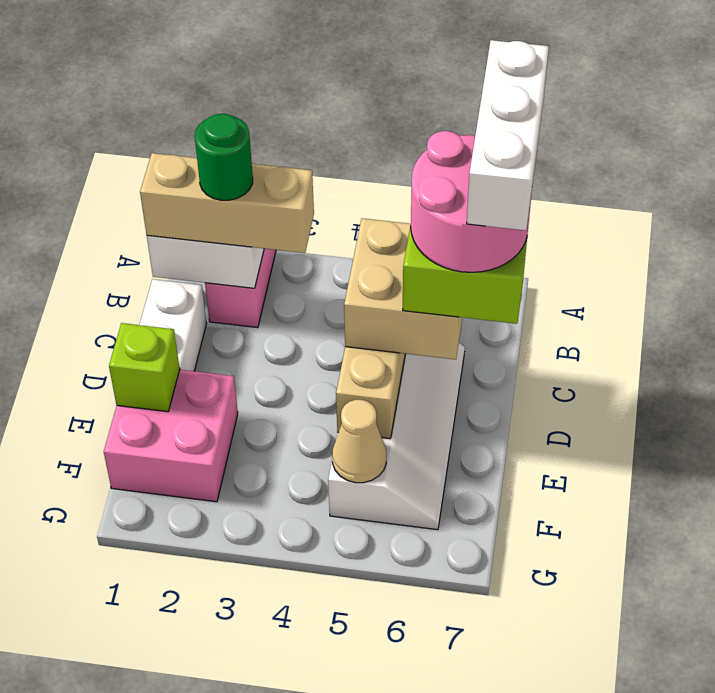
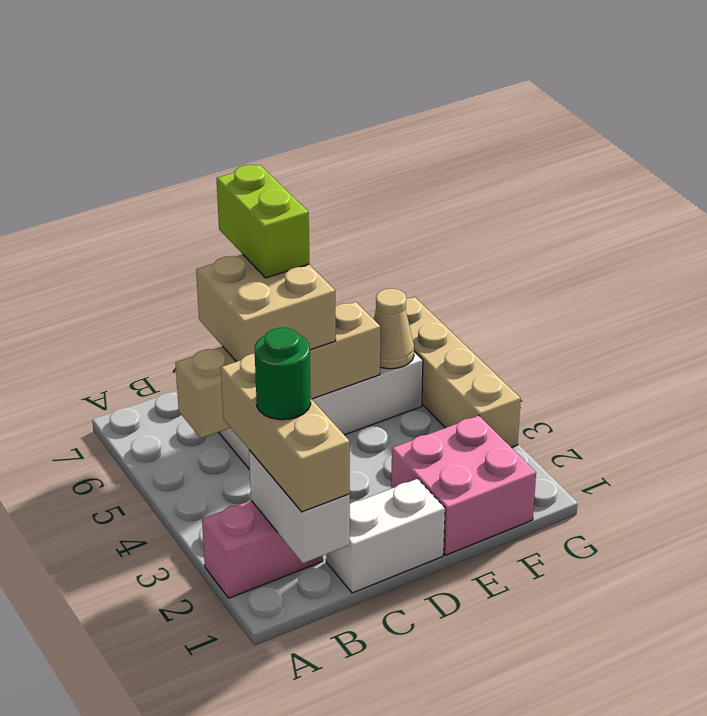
white 1x3 brick [467,40,549,230] -> none
pink 2x2 round brick [411,131,532,272] -> none
lime 1x1 brick [109,323,180,412] -> none
none -> tan 1x4 brick [375,297,521,447]

